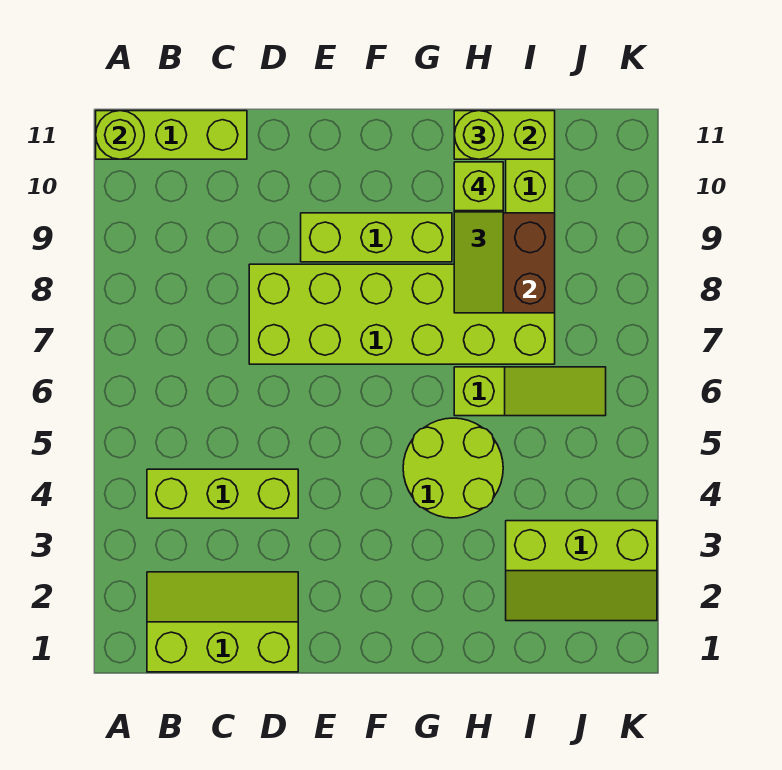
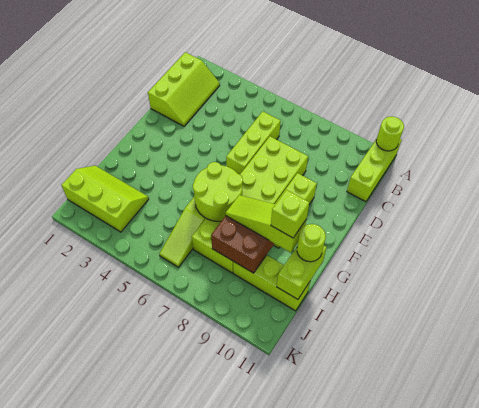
lime 1x3 brick [147,469,298,518] -> lime 1x3 brick moved to [226,111,281,174]
lime 2x2 round brick [403,418,503,518] -> lime 2x2 round brick moved to [193,162,243,221]
lime 2x3 slope [506,521,657,621] -> lime 2x3 slope turned to [62,166,149,232]

